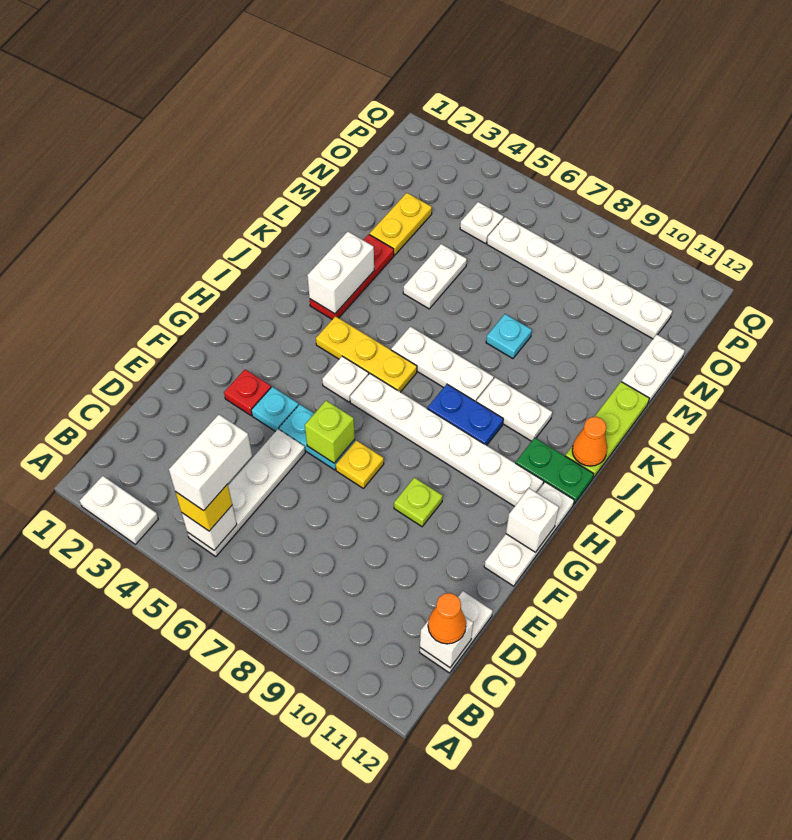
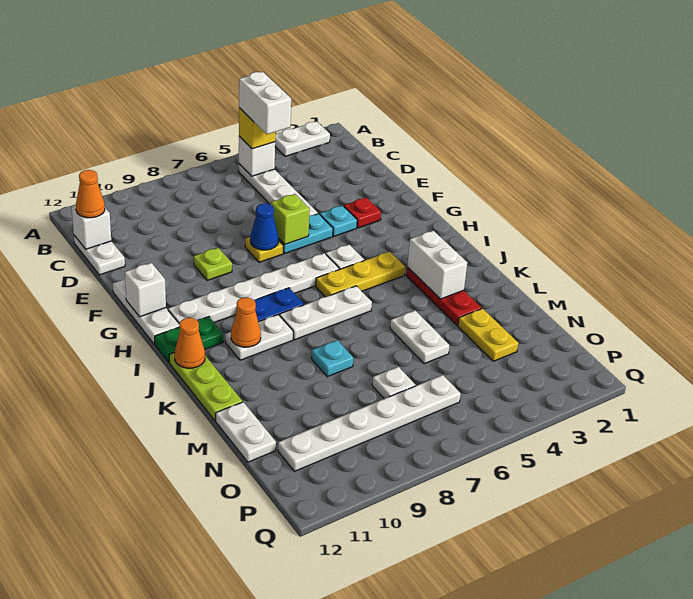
none -> blue 1x1 cone [250,203,278,250]
none -> orange 1x1 cone [231,297,261,347]
white 1x1 plate [460,202,504,244] -> white 1x1 plate moved to [372,367,416,399]

